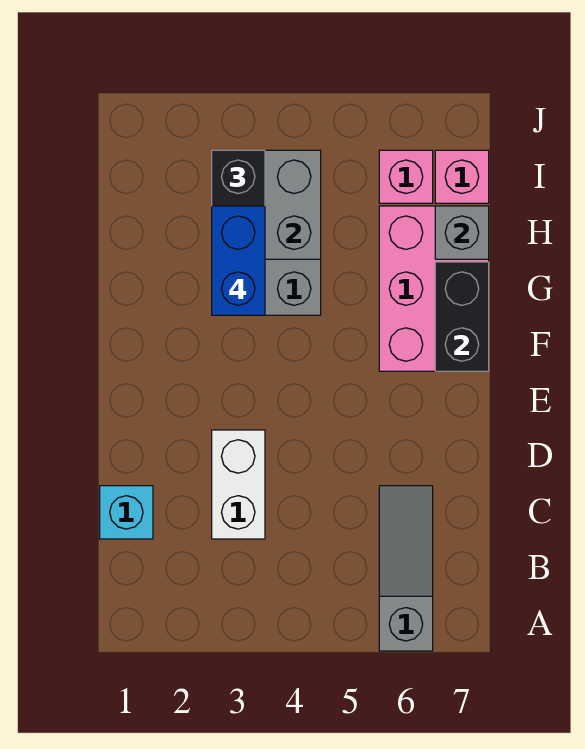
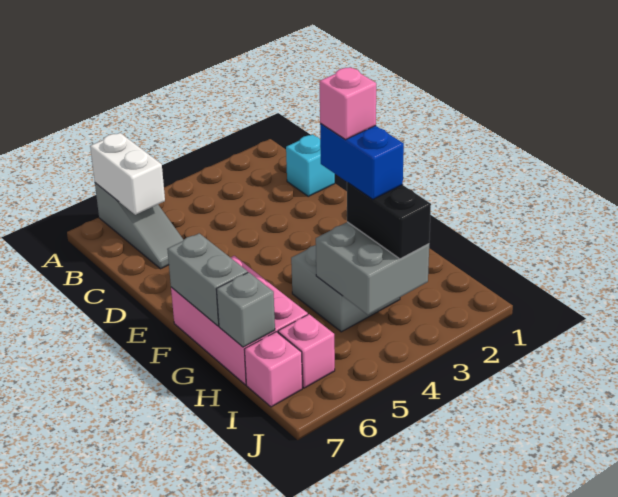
white 1x2 brick [212,430,265,539] -> white 1x2 brick moved to [90,133,165,215]
black 1x2 brick [435,262,489,371] -> grey 1x2 brick [167,233,248,326]
none -> pink 1x1 brick [320,67,376,139]

